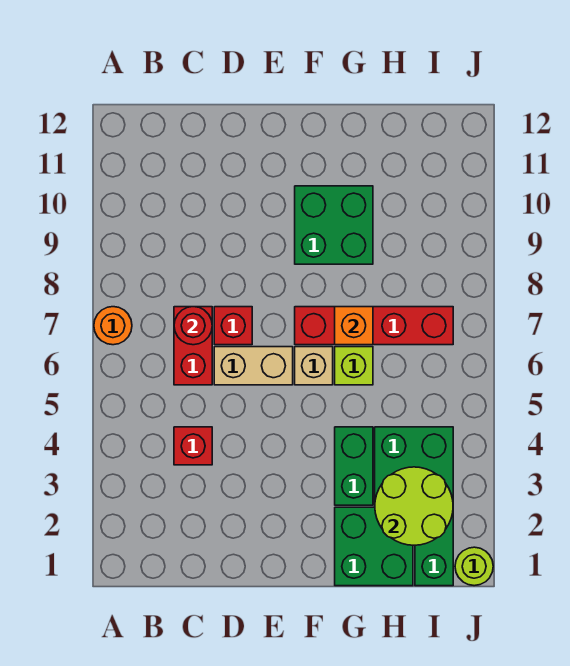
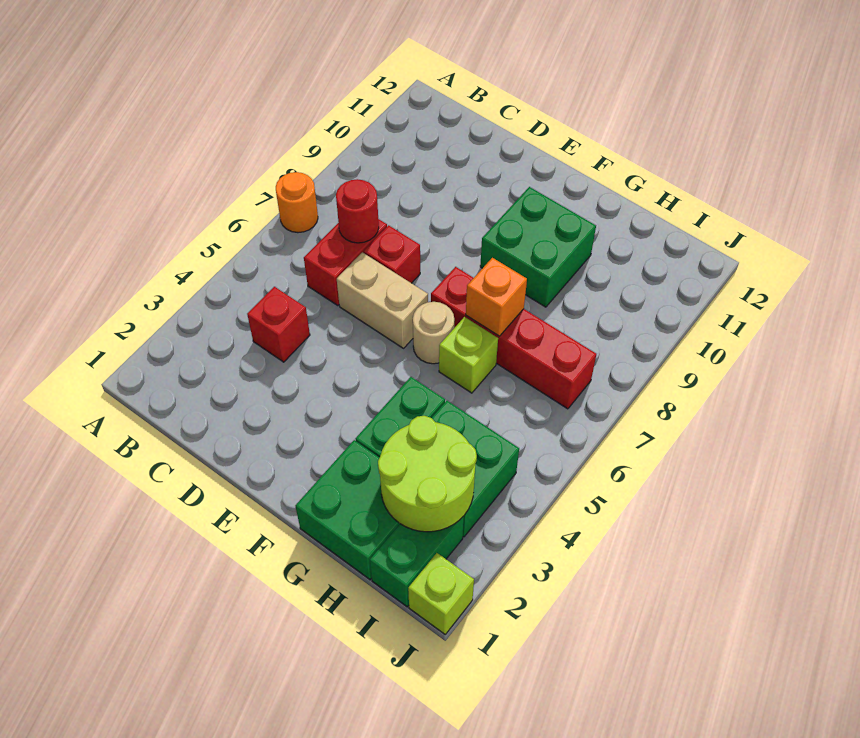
tan 1x1 brick [295,347,333,385] -> tan 1x1 round brick [413,302,454,364]
lime 1x1 round brick [455,547,493,586] -> lime 1x1 brick [408,553,474,634]

